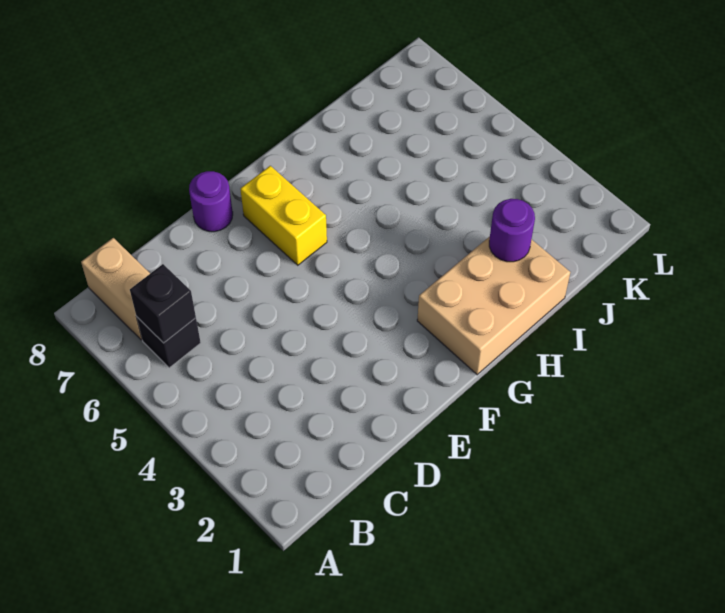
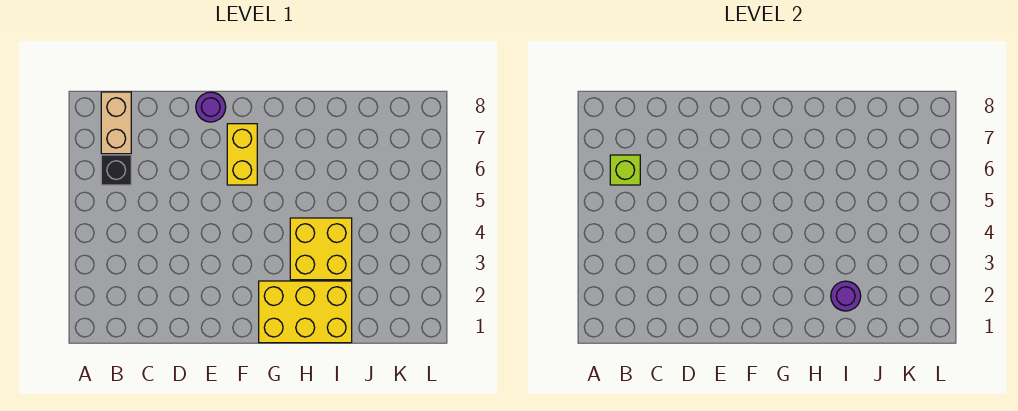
black 1x1 brick [130,264,196,343] -> lime 1x1 brick [610,155,640,185]
tan 2x3 brick [417,236,570,375] -> yellow 2x3 brick [259,281,352,343]
none -> yellow 2x2 brick [290,218,352,280]

